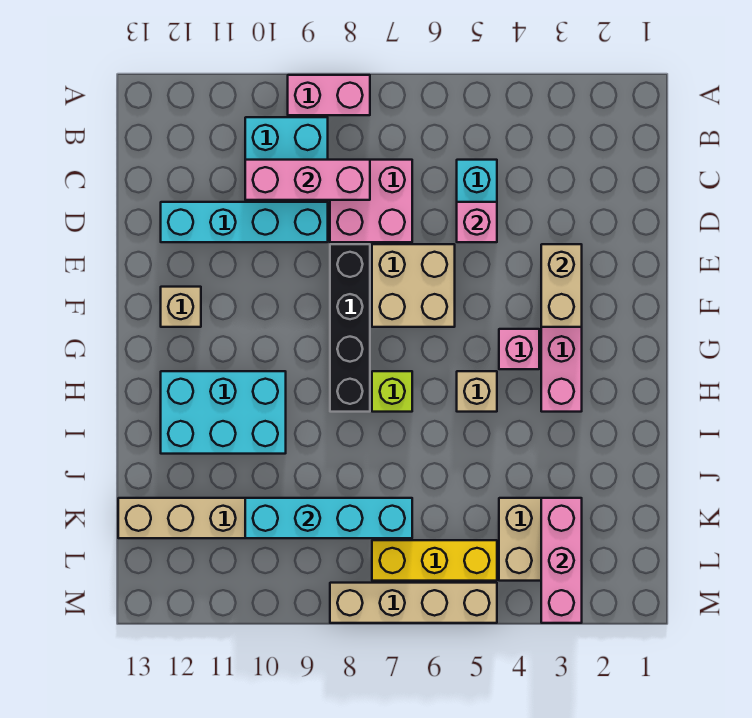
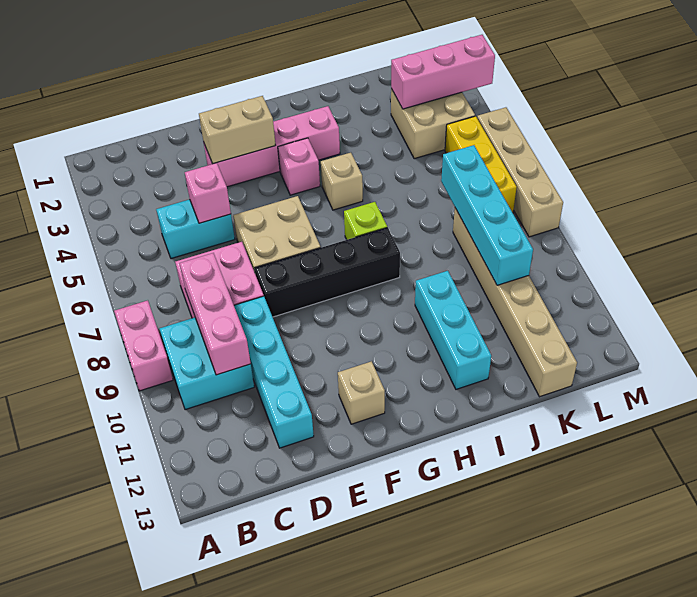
cyan 2x3 brick [161,371,286,454] -> cyan 1x3 brick [415,271,491,389]

